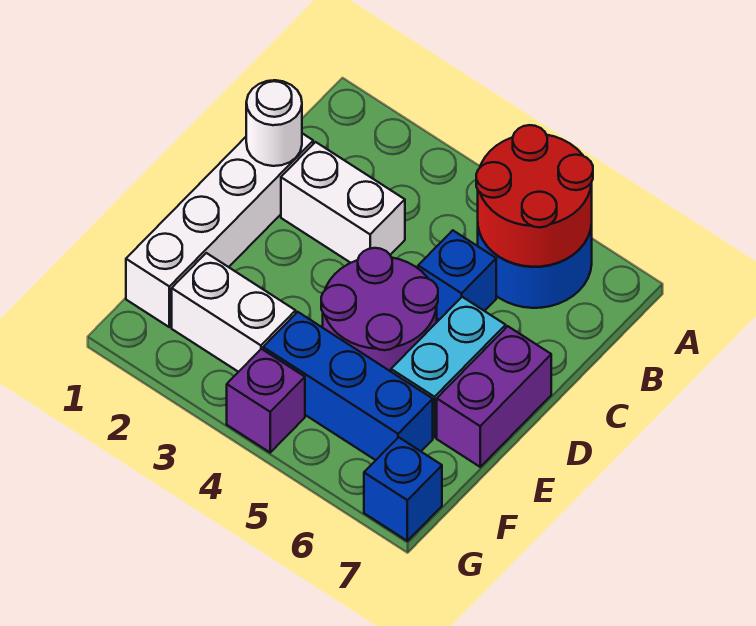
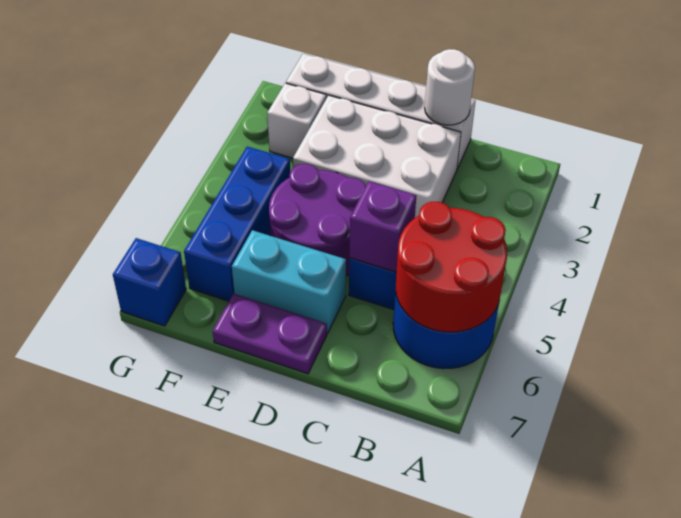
white 1x2 brick [281,142,405,263] -> white 2x3 brick [293,95,461,218]
purple 1x2 brick [437,326,551,467] -> purple 1x2 plate [213,294,327,374]
white 1x2 brick [172,253,296,372] -> white 1x1 brick [267,83,326,158]
purple 1x1 brick [227,349,305,452] -> purple 1x1 brick moved to [349,181,416,272]

